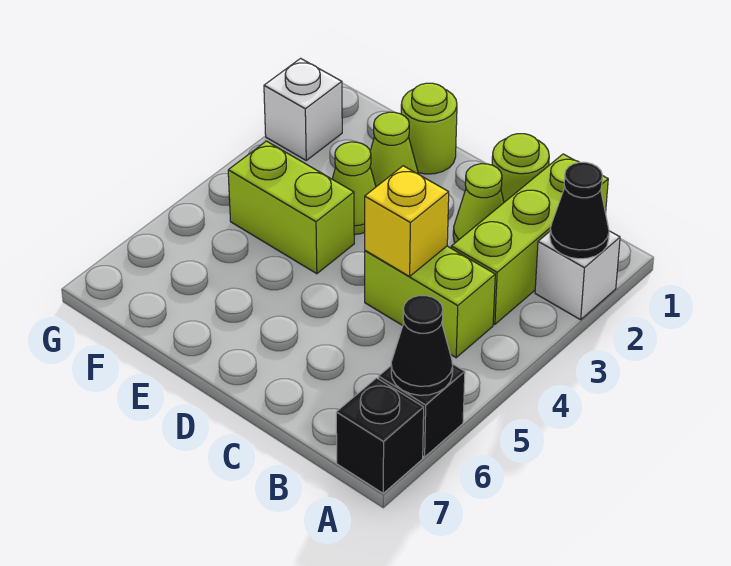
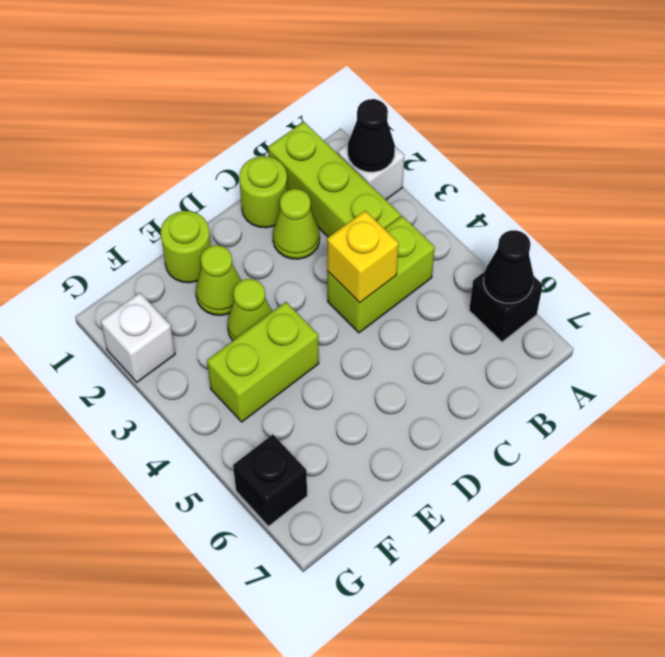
black 1x1 brick [336,378,424,493] -> black 1x1 brick moved to [233,434,307,526]

